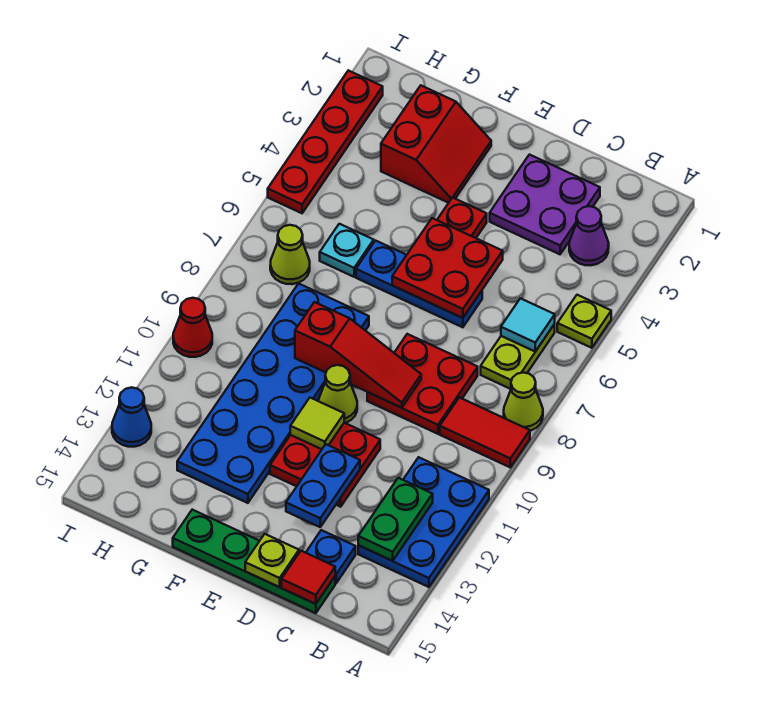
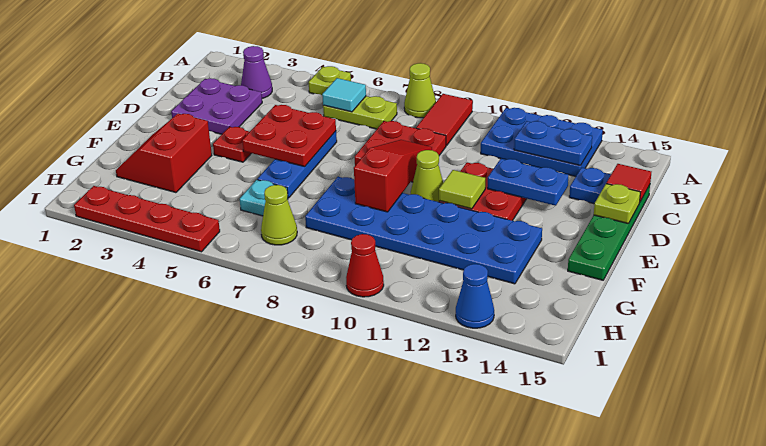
green 1x2 plate [358,478,433,561] -> blue 1x2 plate [514,121,592,166]
red 2x2 slope [381,86,491,203] -> red 2x2 slope turned to [116,114,212,193]

